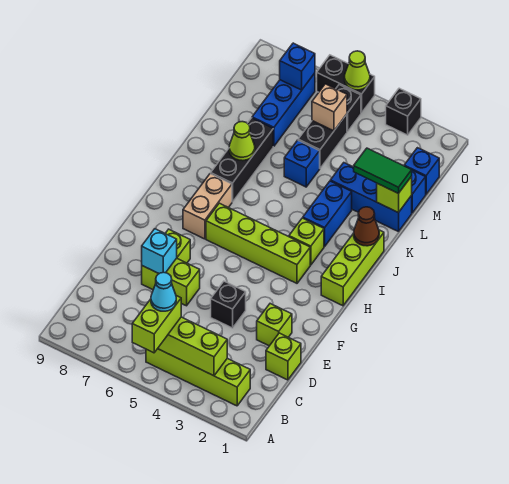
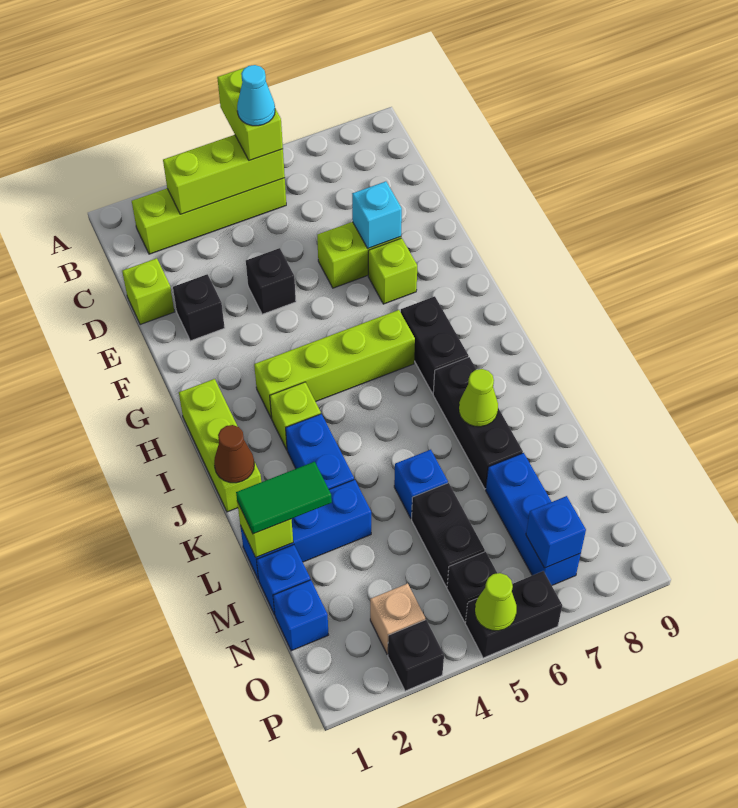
lime 1x1 brick [257,304,292,346] -> black 1x1 brick [173,274,225,341]
tan 1x2 brick [183,174,232,239] -> black 1x2 brick [401,296,468,394]
tan 1x1 brick [312,84,347,131] -> tan 1x1 brick moved to [370,583,425,654]

